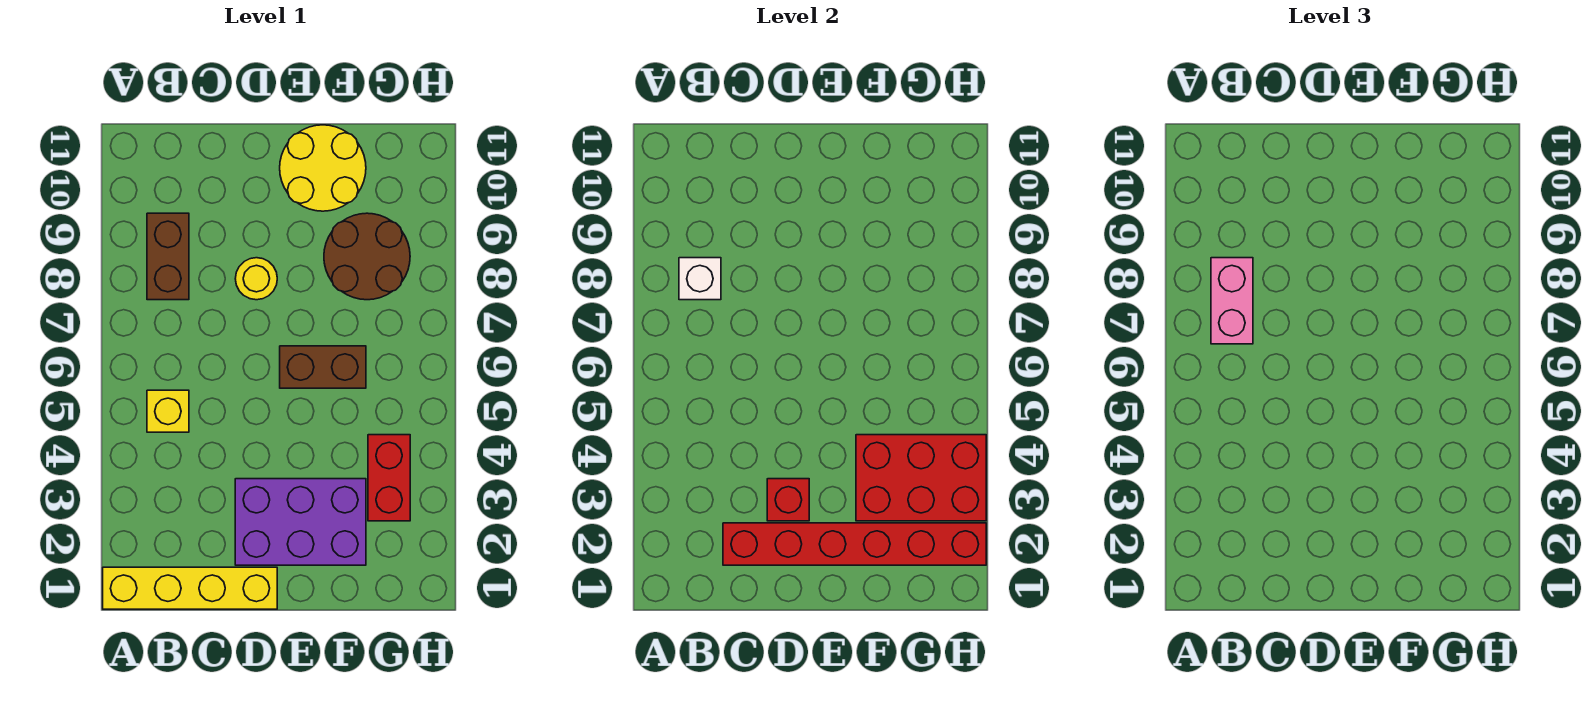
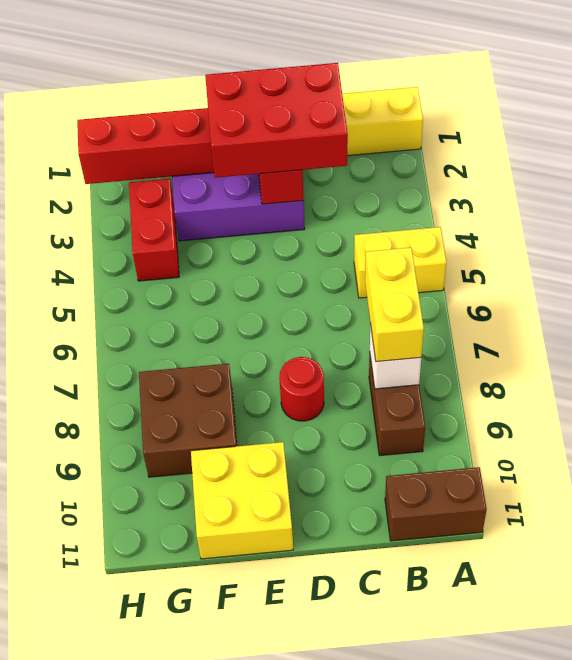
yellow 1x1 brick [147,390,189,432] -> yellow 1x2 brick [354,227,446,298]
pink 1x2 brick [1211,258,1253,344] -> yellow 1x2 brick [365,247,424,362]
yellow 1x1 round brick [235,258,277,300] -> red 1x1 round brick [279,357,324,421]
brown 1x2 brick [280,346,366,388] -> brown 1x2 brick moved to [385,467,487,541]
yellow 2x2 round brick [280,125,366,211] -> yellow 2x2 brick [191,442,293,559]
red 2x3 brick [856,435,986,521] -> red 2x3 brick moved to [205,63,348,178]
brown 2x2 round brick [324,213,410,300] -> brown 2x2 brick [139,364,237,477]

